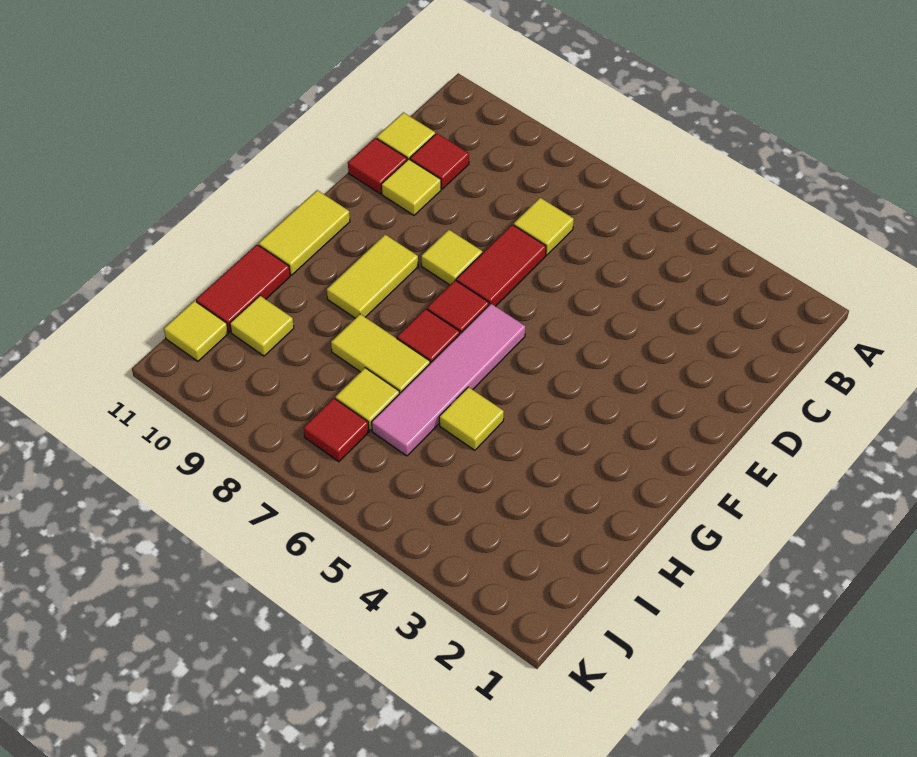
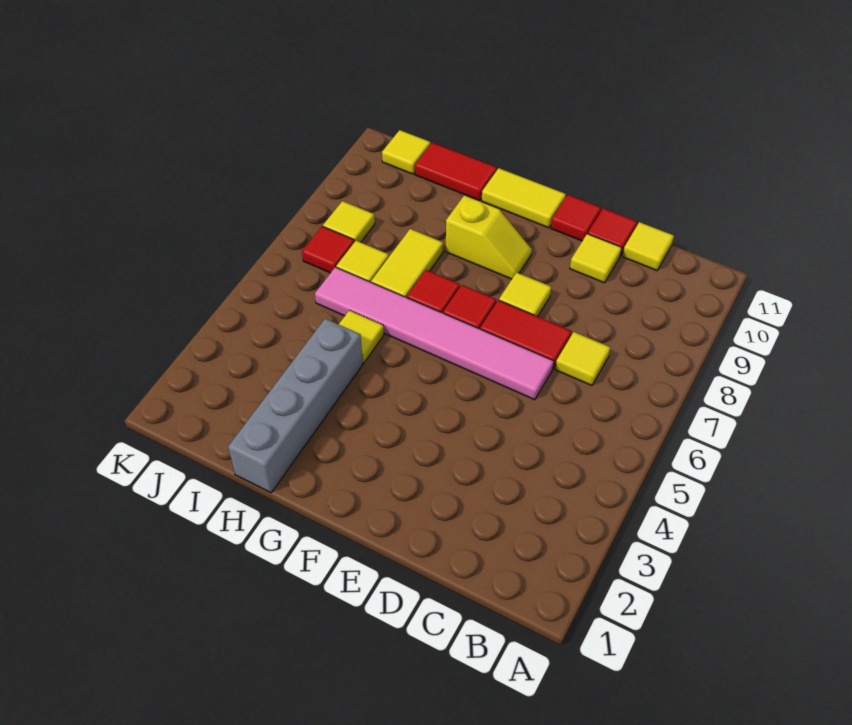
red 1x1 tile [410,133,469,189] -> red 1x1 tile moved to [551,195,601,241]
pink 1x4 tile [372,304,526,456] -> pink 1x6 tile [315,267,554,400]
yellow 1x2 tile [327,235,418,318] -> yellow 1x2 slope [446,195,532,279]
none -> grey 1x4 brick [228,319,363,493]
yellow 1x1 tile [230,296,294,356] -> yellow 1x1 tile moved to [323,201,375,242]

